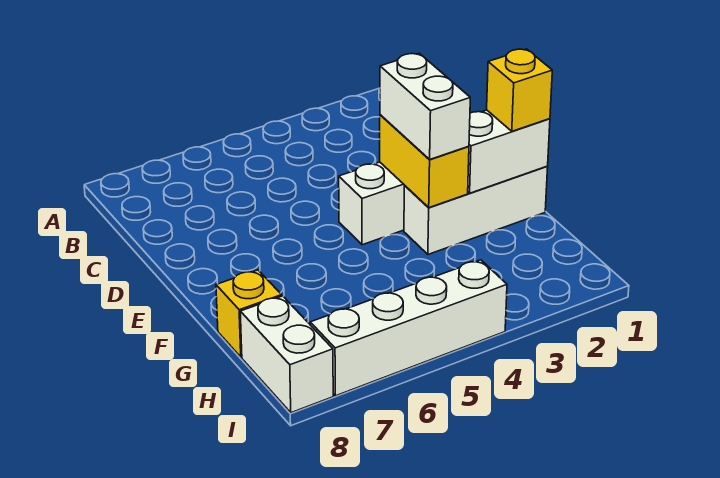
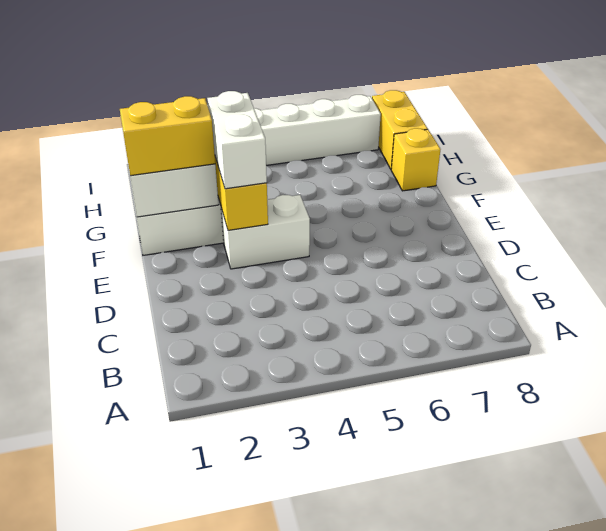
yellow 1x1 brick [487,49,552,131] -> yellow 1x2 brick [120,96,215,176]
white 1x2 brick [240,296,333,413] -> yellow 1x2 brick [372,90,428,169]

